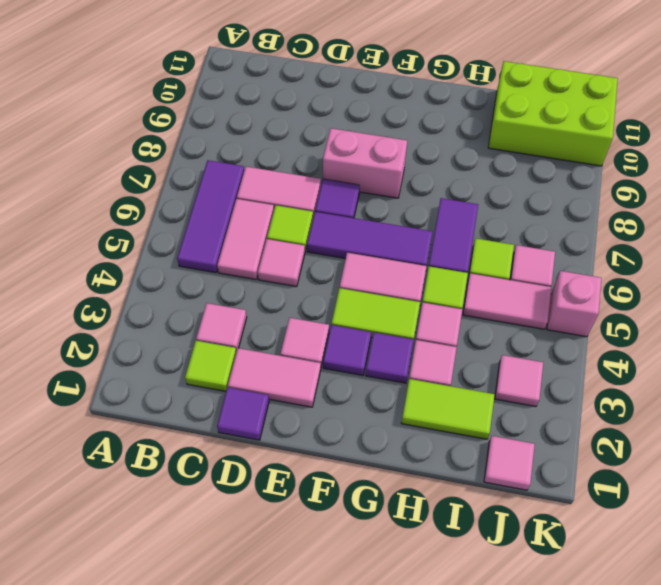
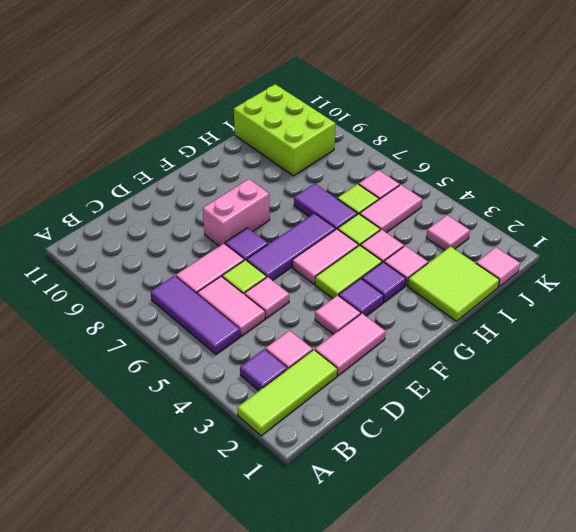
lime 1x1 tile [185,341,236,391] -> lime 1x3 tile [237,350,337,436]
purple 1x1 tile [217,387,269,440] -> purple 1x1 tile moved to [240,349,287,391]
lime 1x2 tile [402,379,495,439] -> lime 2x2 tile [408,247,499,321]
lime 2x3 brick [488,61,618,166] -> lime 2x3 brick turned to [234,84,335,176]
pink 1x1 brick [547,271,601,337] -> none

